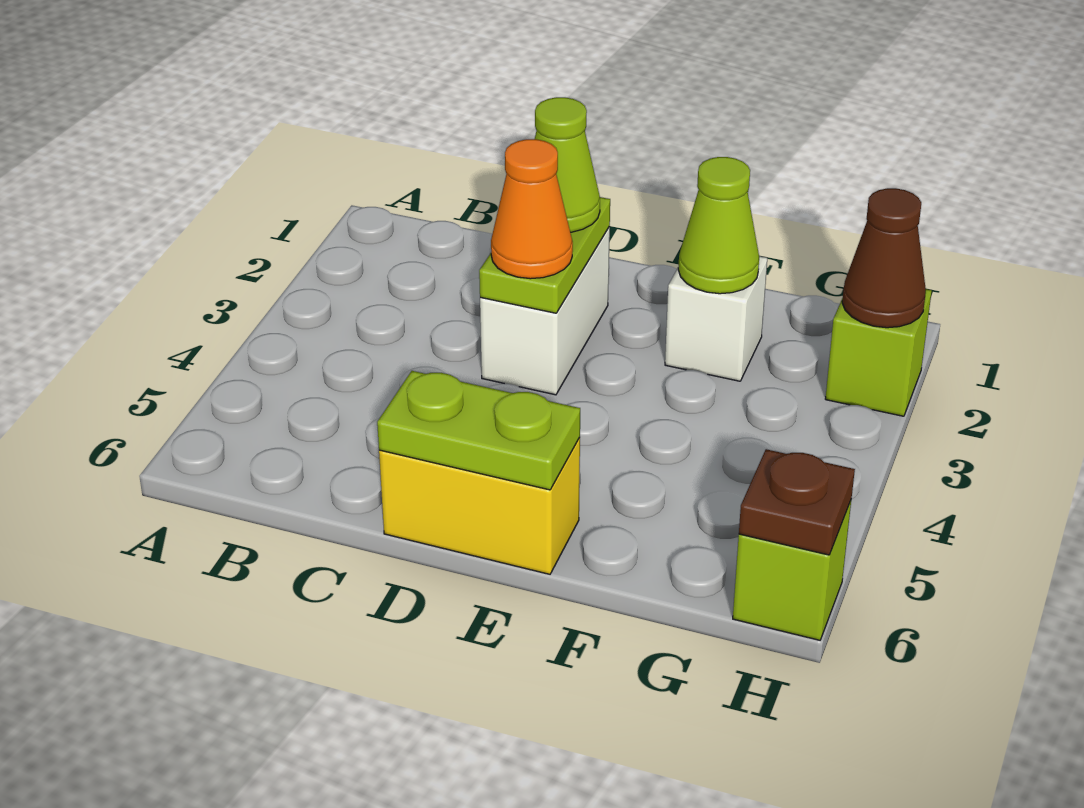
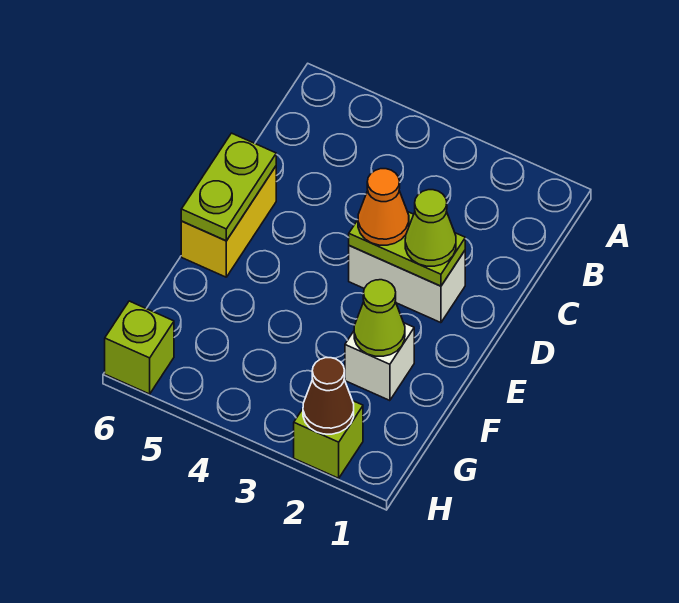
brown 1x1 plate [739,449,855,555] -> none

